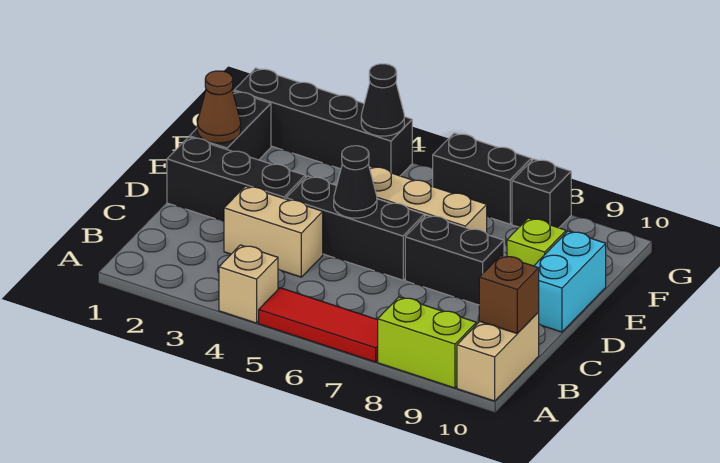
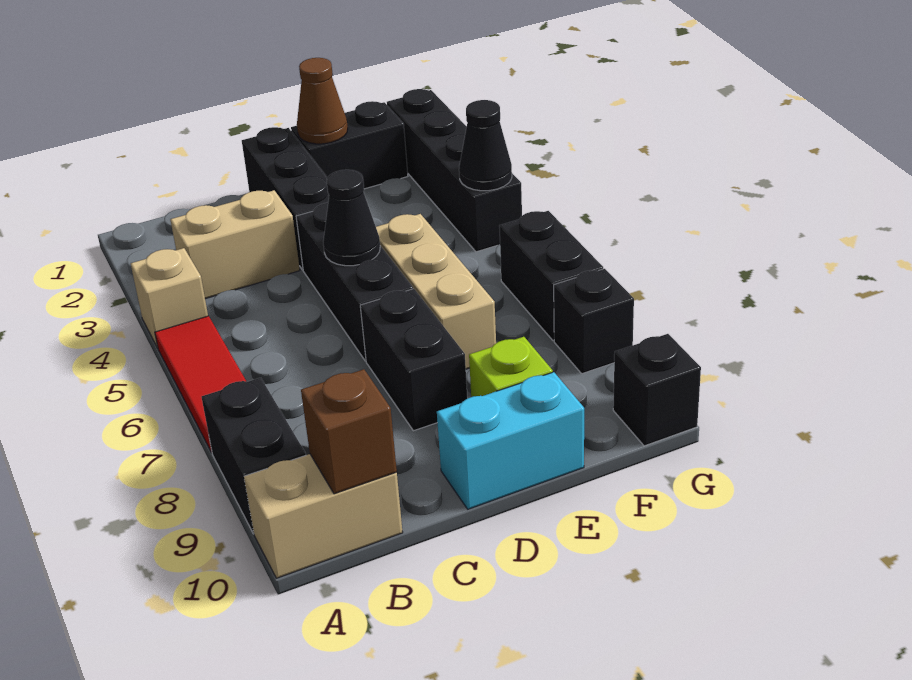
lime 1x2 brick [378,297,476,388] -> black 1x2 brick [202,378,306,534]
tan 1x2 brick [224,186,323,277] -> tan 1x2 brick turned to [170,190,300,299]
none -> black 1x1 brick [613,334,701,446]

